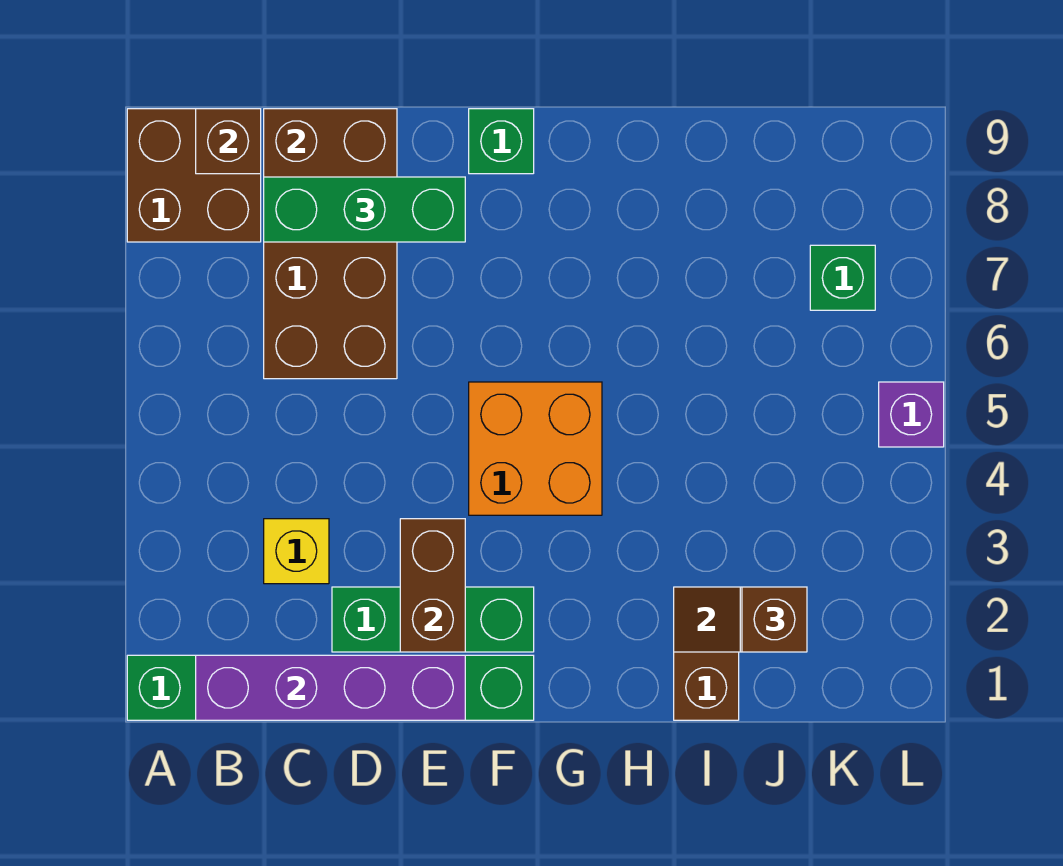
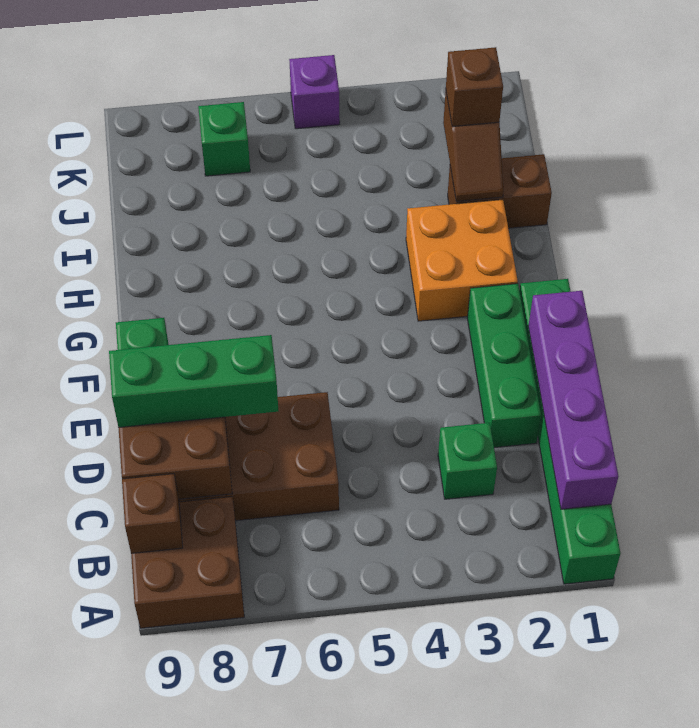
yellow 1x1 brick [264,519,329,584] -> green 1x1 brick [438,423,497,499]
green 1x3 brick [264,177,465,242] -> green 1x3 brick turned to [109,335,278,427]
brown 1x2 brick [400,519,465,652] -> none
orange 2x2 brick [469,382,602,515] -> orange 2x2 brick moved to [406,199,518,321]

